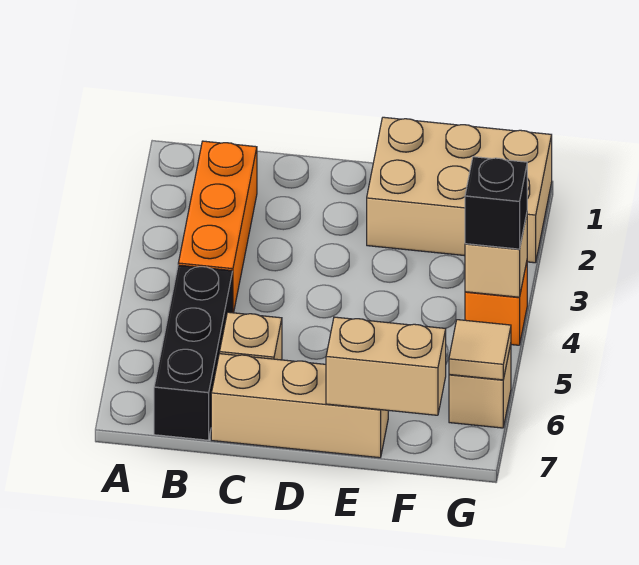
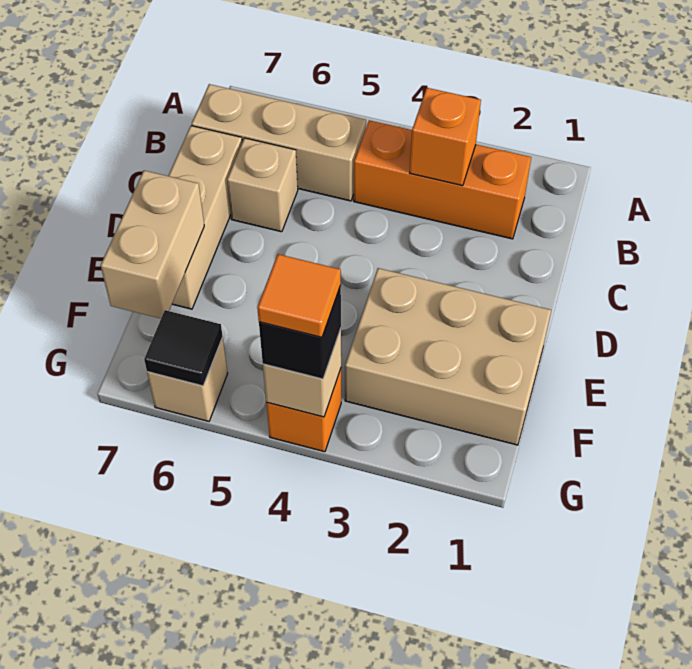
none -> orange 1x1 brick [410,88,481,186]
black 1x3 brick [154,265,233,440] -> tan 1x3 brick [192,84,366,201]
tan 2x3 brick [367,117,552,263] -> tan 2x3 brick turned to [345,268,551,445]
none -> orange 1x1 tile [257,254,341,337]
tan 1x1 tile [449,320,511,380] -> black 1x1 tile [144,310,223,386]

